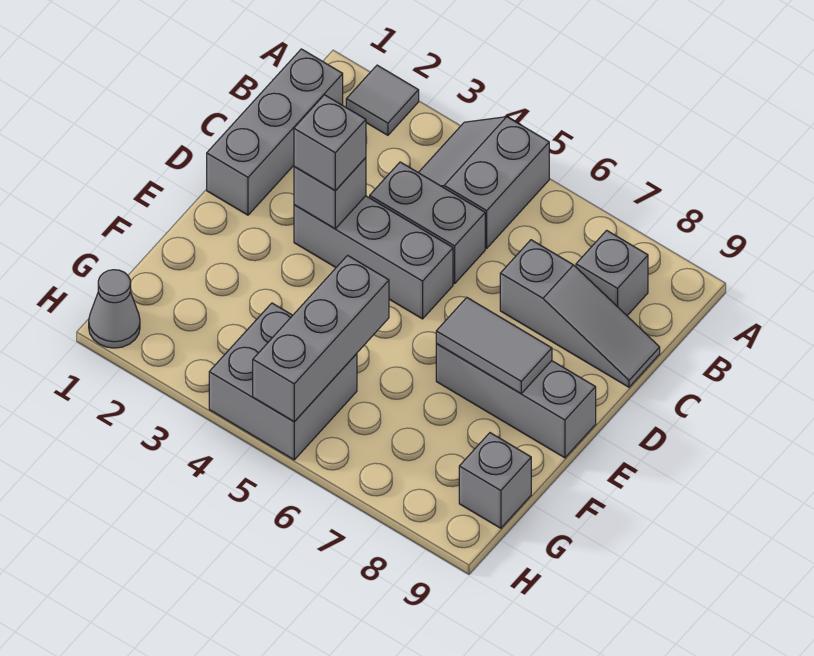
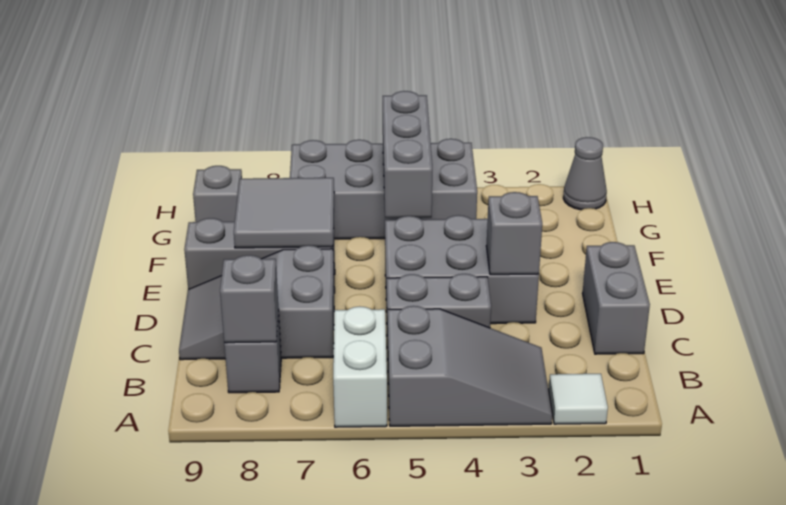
grey 1x1 tile [346,65,419,135] -> white 1x1 tile [549,374,608,424]
grey 2x2 slope [418,117,549,248] -> grey 2x3 slope [388,306,552,426]
none -> white 1x2 brick [333,306,387,427]
grey 1x3 brick [207,49,343,215] -> grey 1x2 brick [583,242,650,354]
grey 1x3 slope [500,240,660,387] -> grey 2x3 slope [179,245,334,360]
grey 1x3 brick [294,196,453,319] -> grey 2x3 brick [385,215,539,324]
grey 1x1 brick [294,95,366,191] -> grey 1x1 brick moved to [220,255,279,343]
grey 1x2 tile [436,298,552,393] -> grey 2x2 tile [234,178,334,248]
grey 2x2 brick [209,303,357,460] -> grey 2x4 brick [290,139,477,239]

